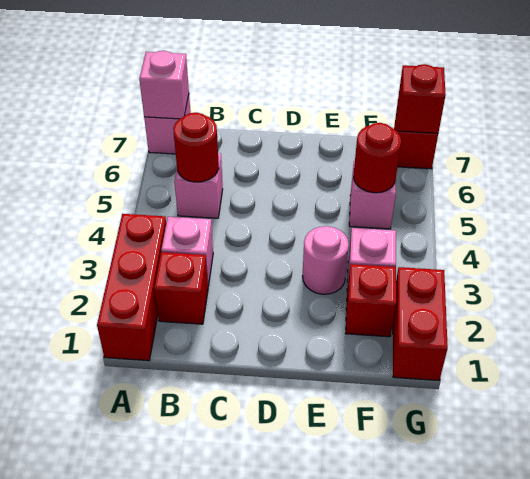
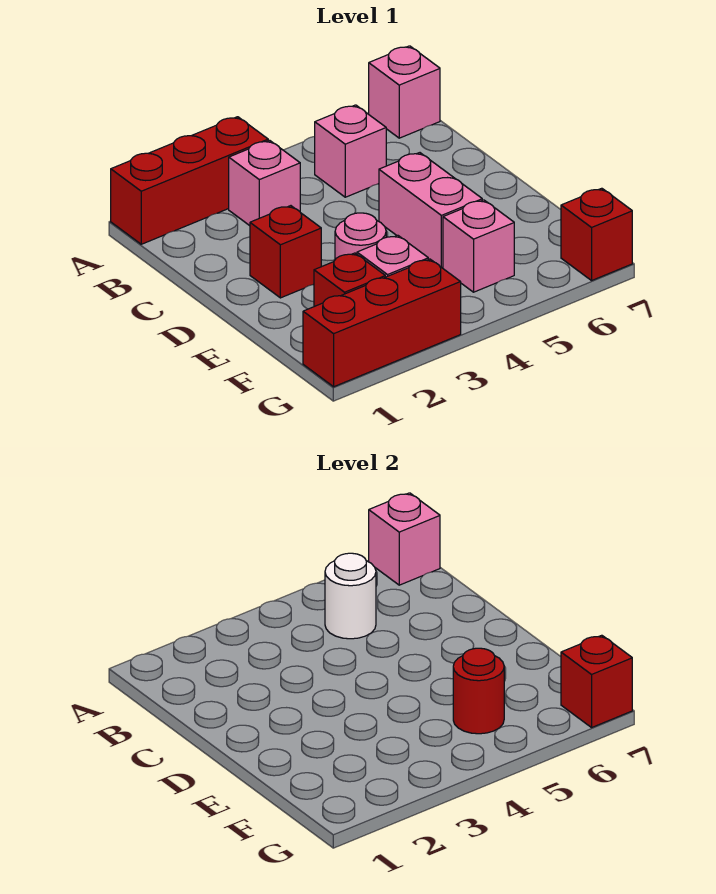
red 1x1 brick [154,252,208,324] -> red 1x1 brick moved to [250,206,321,298]
red 1x1 round brick [173,112,219,182] -> white 1x1 round brick [325,553,376,639]
none -> pink 1x2 brick [379,153,482,268]
red 1x2 brick [393,267,448,381] -> red 1x3 brick [303,259,461,387]

